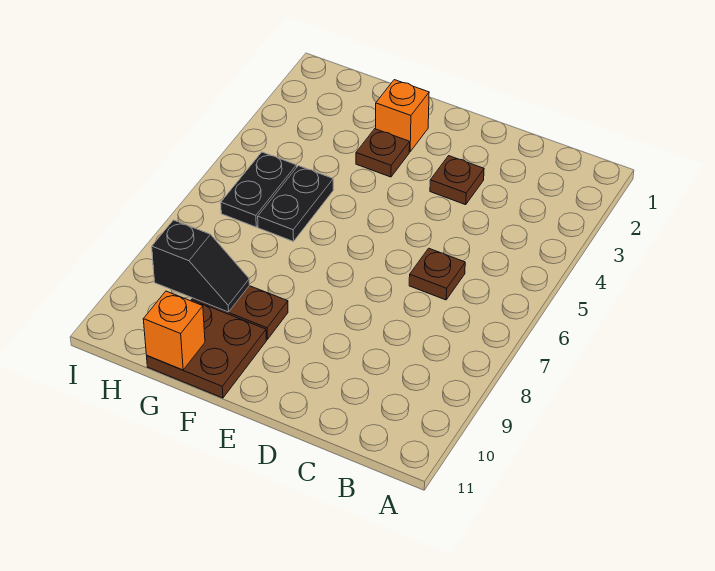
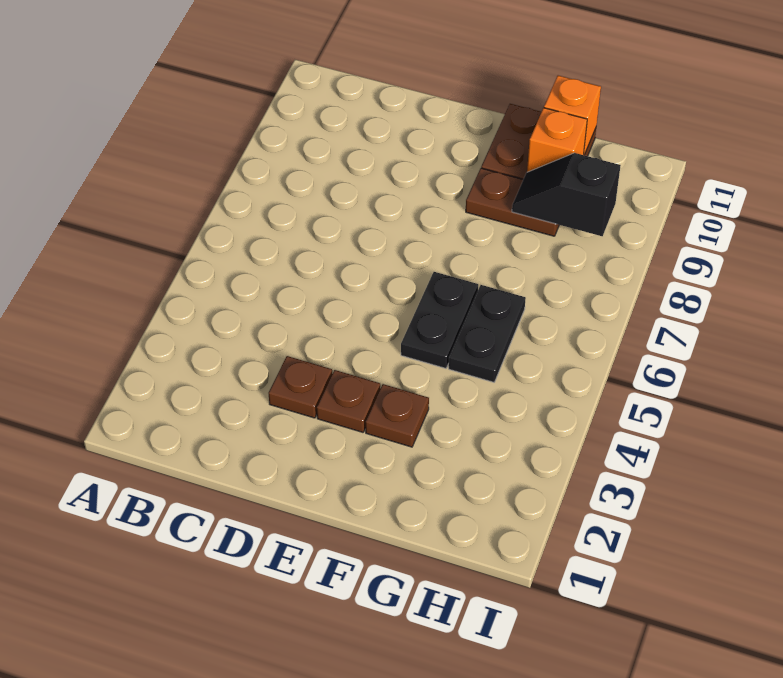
brown 1x1 plate [409,248,465,300] -> brown 1x1 plate moved to [317,370,380,432]
orange 1x1 brick [376,80,429,152] -> orange 1x1 brick moved to [527,108,587,172]
black 1x2 plate [221,152,297,227] -> black 1x2 plate moved to [401,272,478,368]

